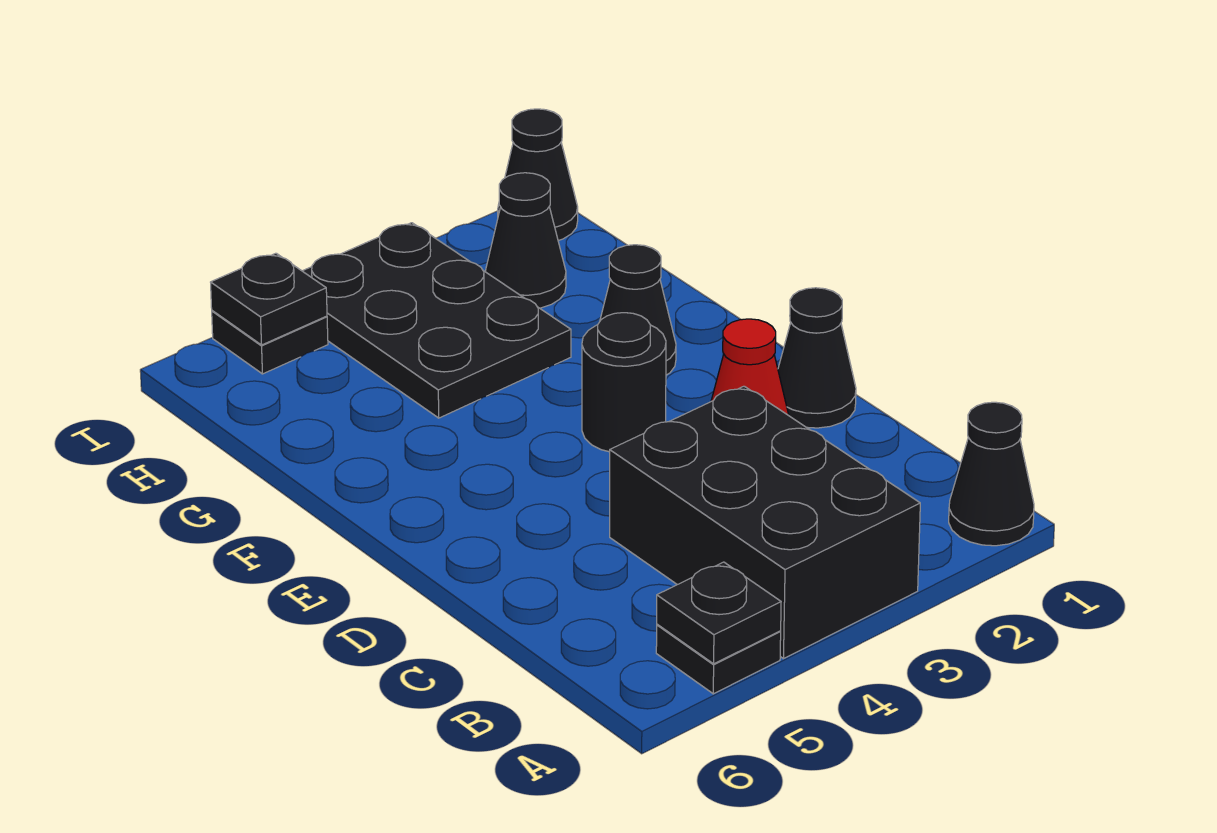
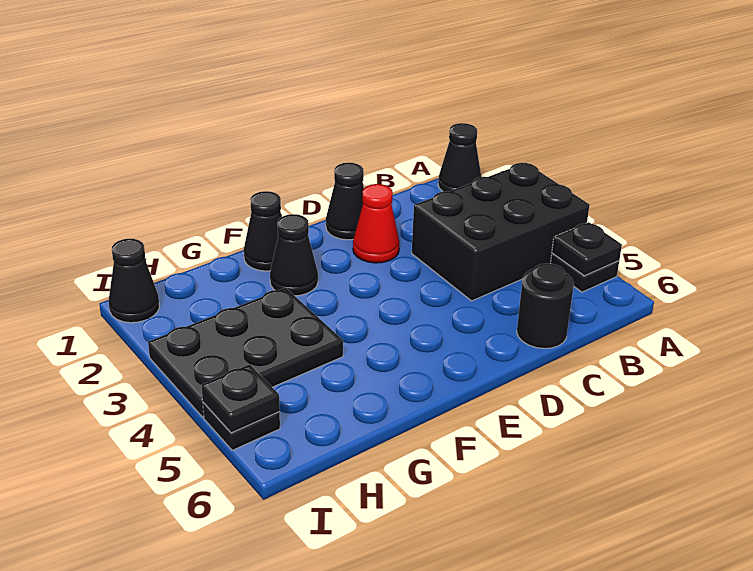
black 1x1 round brick [582,313,666,452] -> black 1x1 round brick moved to [517,263,574,349]
black 1x1 cone [485,173,566,308] -> black 1x1 cone moved to [244,191,282,271]

